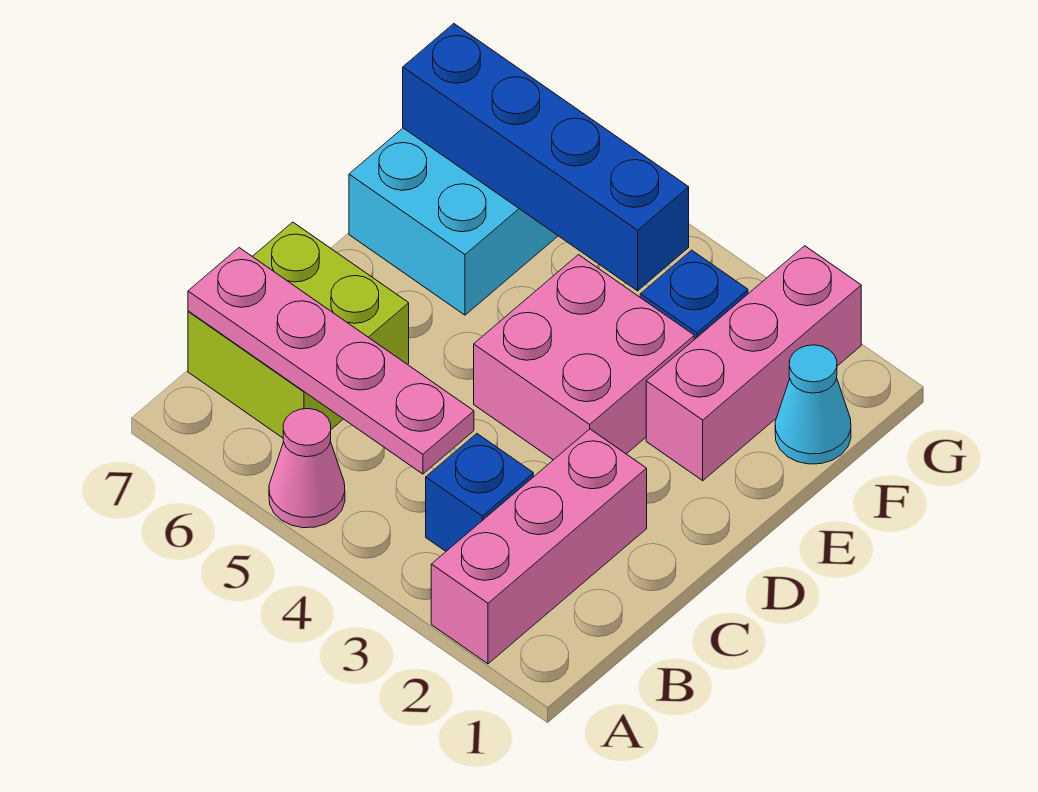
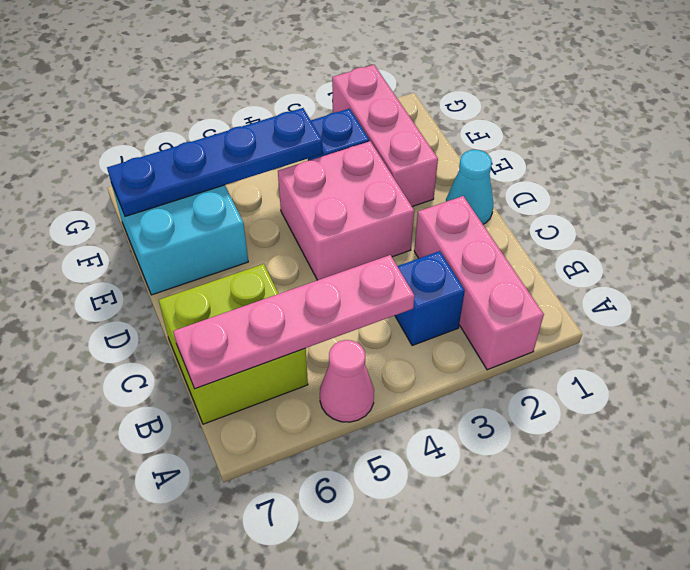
cyan 1x1 cone [775,345,851,464] -> cyan 1x1 cone moved to [446,150,493,224]
blue 1x4 brick [403,24,689,291] -> blue 1x4 plate [107,108,323,216]

